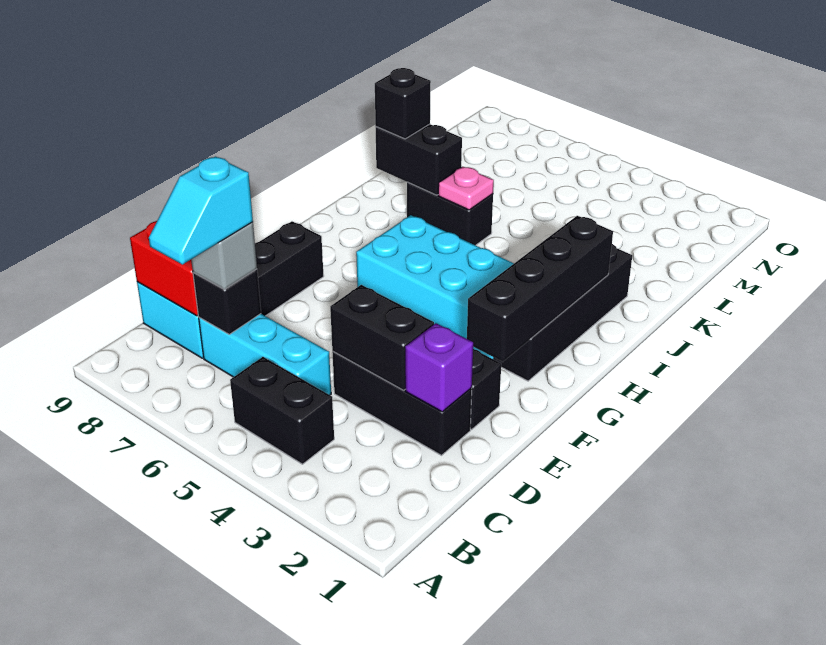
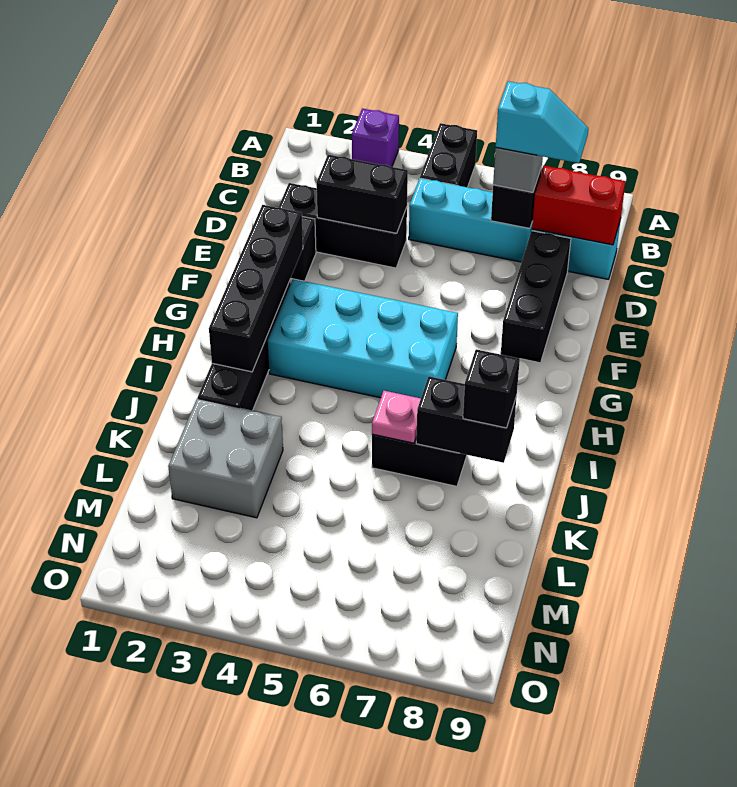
black 1x2 brick [230,357,334,464] -> black 1x2 brick turned to [420,123,477,187]
cyan 1x2 slope [149,157,253,264] -> cyan 1x2 slope turned to [496,81,588,163]
purple 1x1 brick [405,323,473,412] -> purple 1x1 brick moved to [352,109,399,167]
none -> grey 2x2 brick [168,398,283,518]

